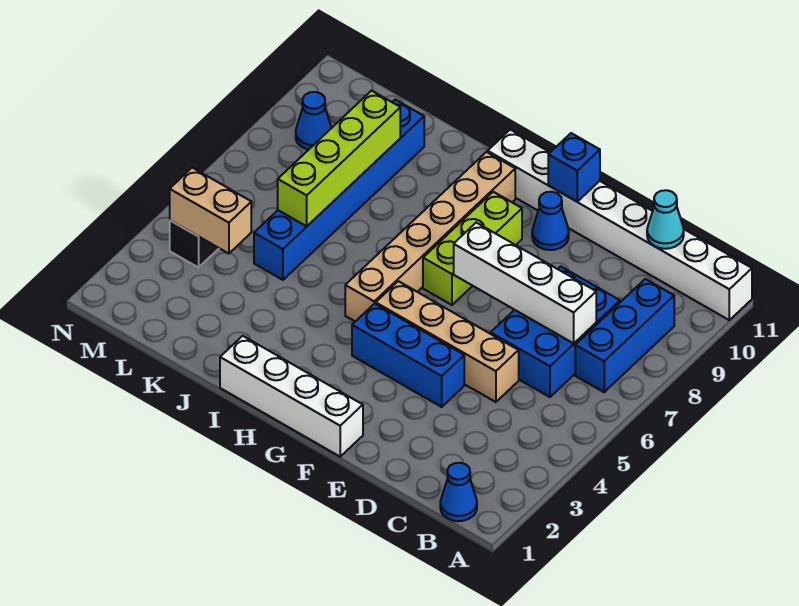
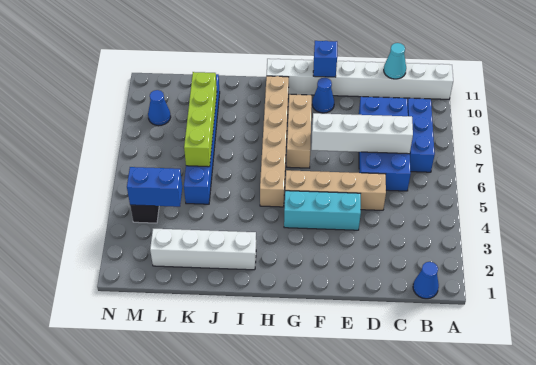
blue 2x3 brick [491,266,620,397] -> blue 2x4 brick [359,97,411,191]
blue 1x3 brick [352,304,464,407] -> cyan 1x3 brick [284,191,361,230]
white 1x4 brick [220,336,363,457] -> white 1x4 brick moved to [150,229,256,270]
lime 1x3 brick [423,192,522,305] -> tan 1x3 brick [287,94,312,168]
tan 1x2 brick [170,168,251,254] -> blue 1x2 brick [127,167,182,207]

